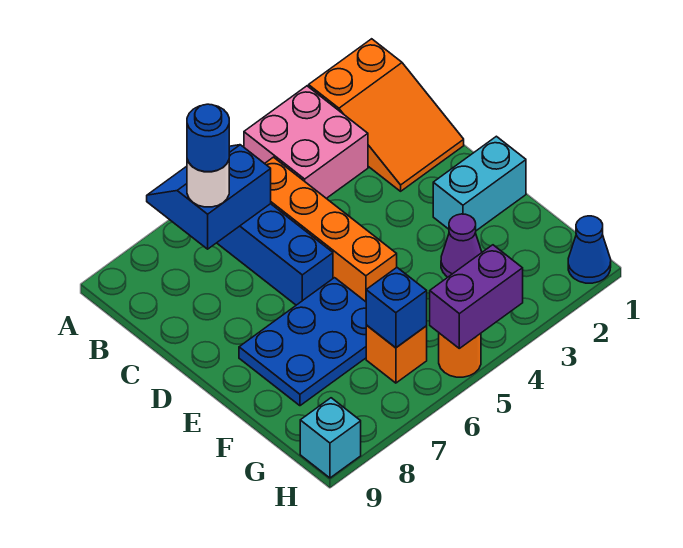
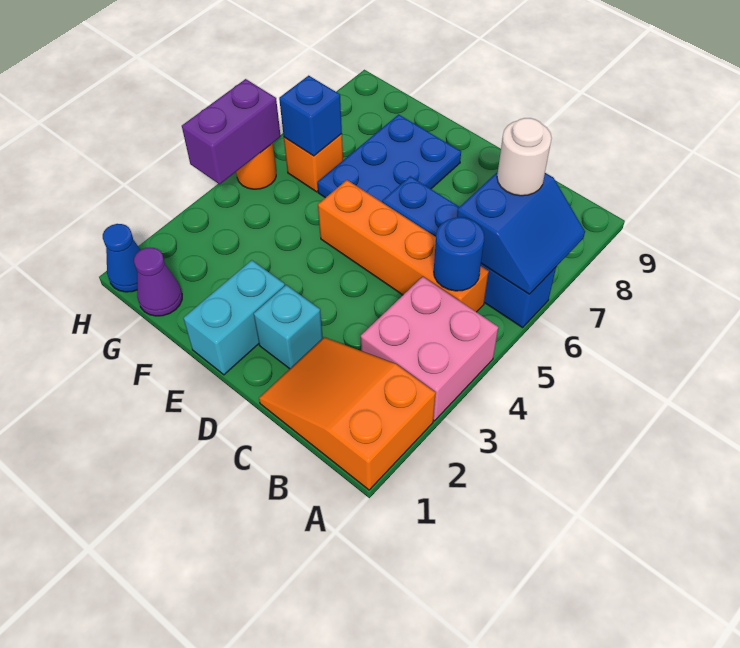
blue 1x1 round brick [187,104,229,172] -> blue 1x1 round brick moved to [434,217,484,291]
purple 1x1 cone [441,214,482,277] -> purple 1x1 cone moved to [134,248,182,316]
cyan 1x1 brick [300,398,361,478] -> cyan 1x1 brick moved to [254,285,323,369]

